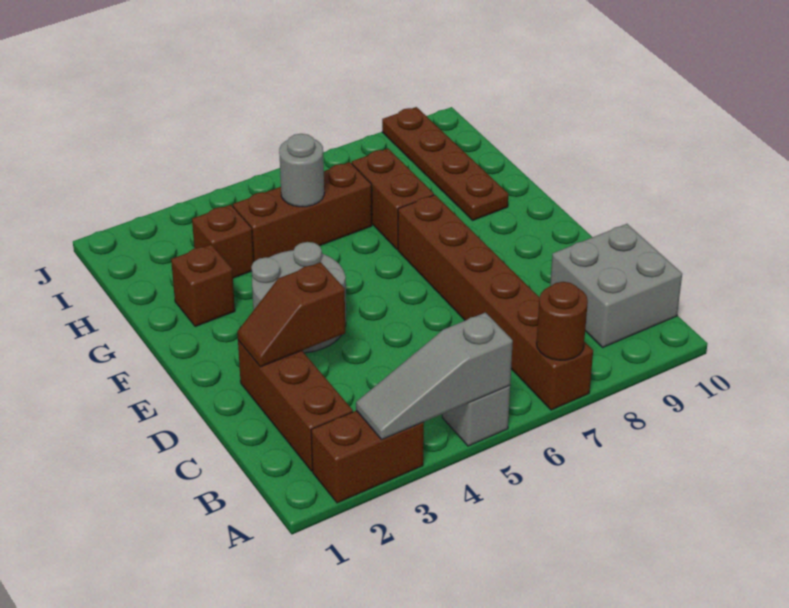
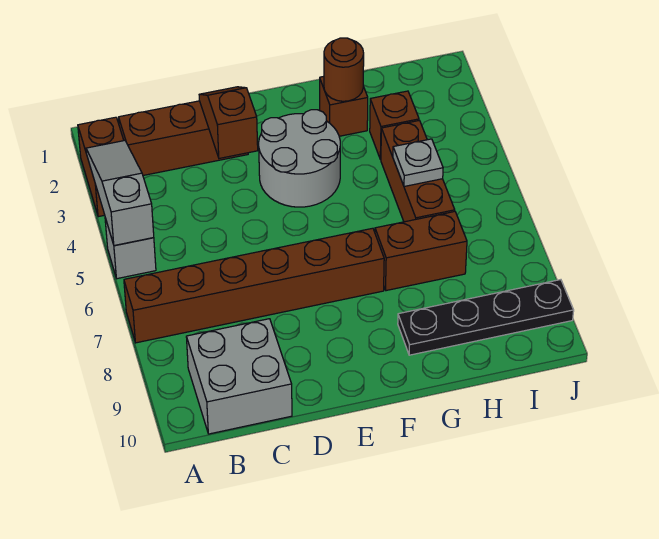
brown 1x1 round brick [537,282,588,360] -> brown 1x1 round brick moved to [324,38,364,101]
brown 1x4 plate [382,107,508,220] -> black 1x4 plate [398,280,574,355]
grey 1x1 round brick [279,134,324,207] -> grey 1x1 plate [393,139,443,186]

